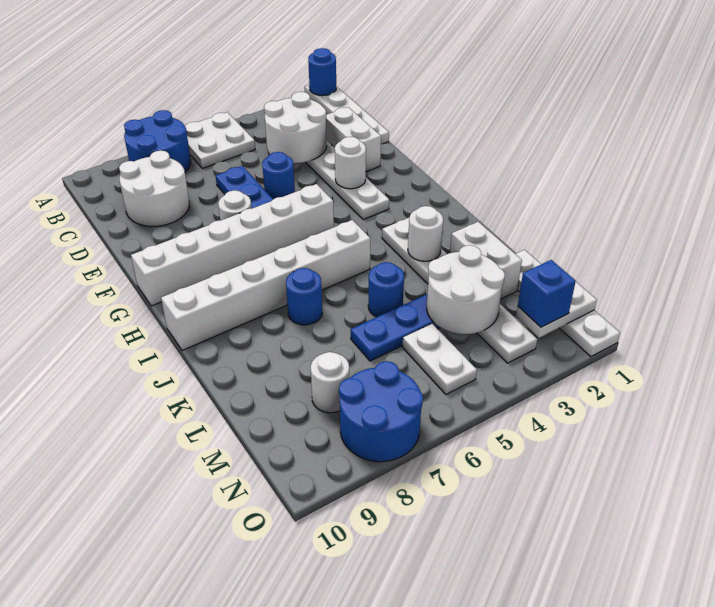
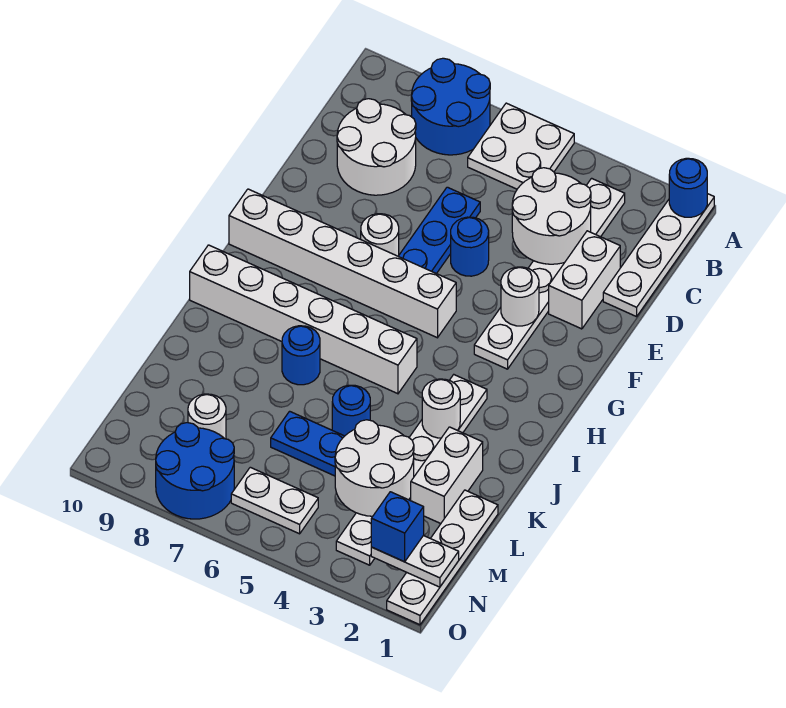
white 1x2 plate [402,324,477,394] -> white 1x2 plate turned to [231,467,318,534]

